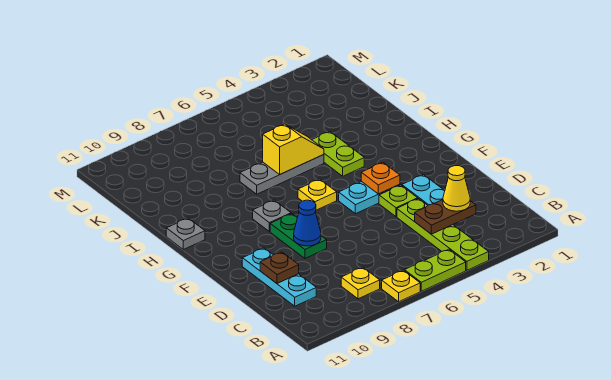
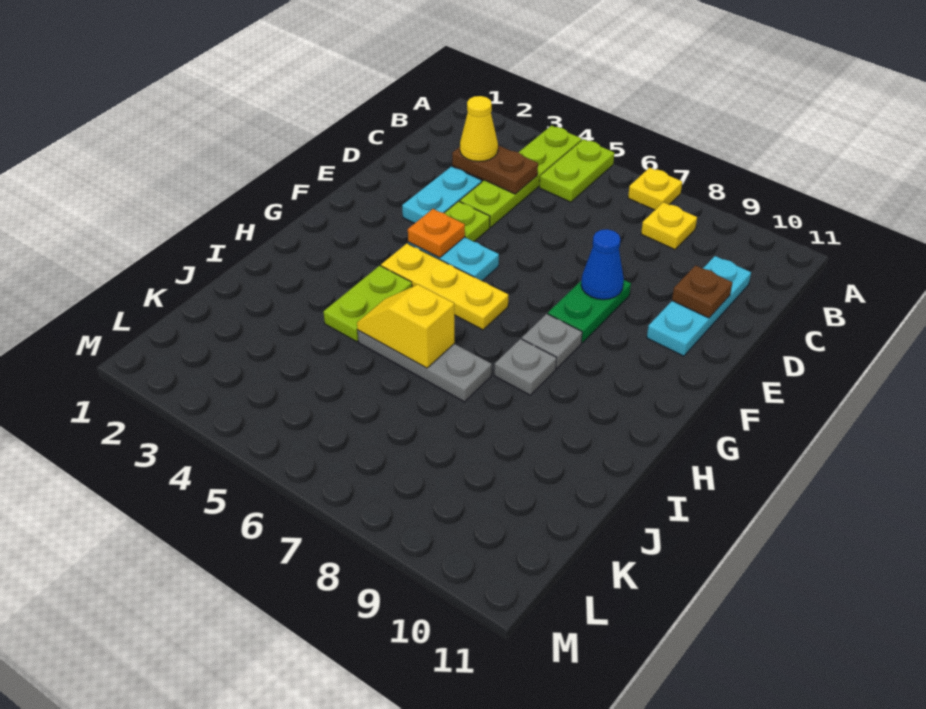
lime 1x2 plate [404,249,466,291] -> lime 1x2 plate turned to [539,139,614,202]
yellow 1x1 plate [298,179,337,210] -> yellow 1x3 plate [381,243,508,330]
grey 1x1 plate [166,218,205,250] -> grey 1x1 plate moved to [494,339,557,395]

